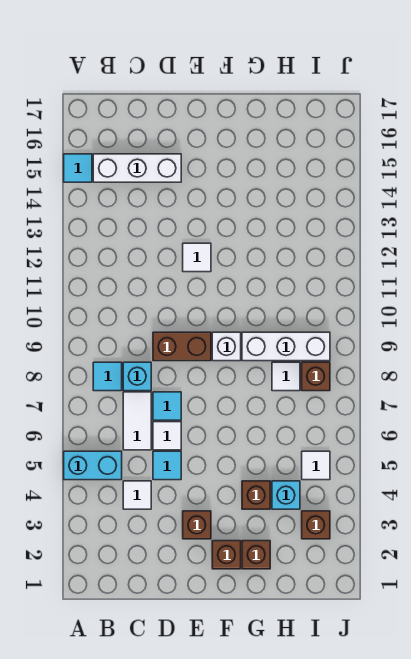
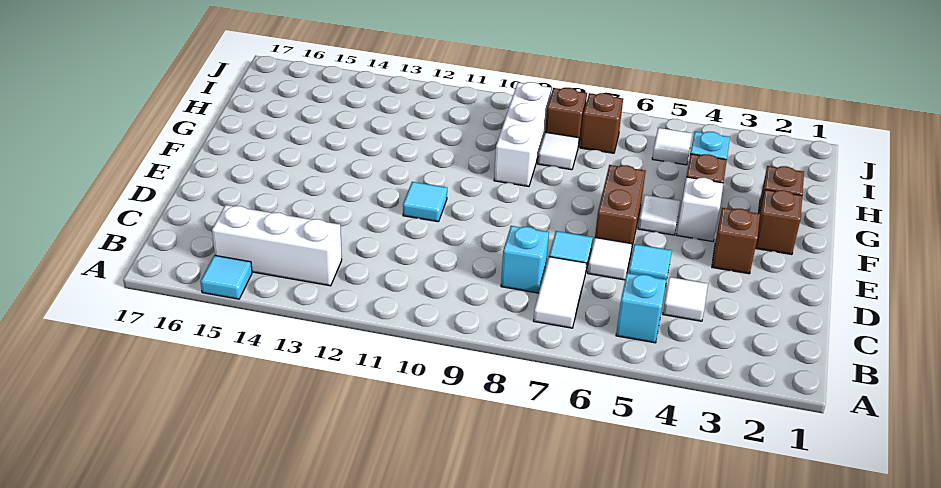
cyan 1x2 brick [64,451,122,480] -> cyan 1x1 brick [616,273,666,343]
cyan 1x1 tile [93,362,122,391] -> cyan 1x1 tile moved to [403,182,447,222]
white 1x3 brick [93,154,181,182] -> white 1x3 brick turned to [212,205,342,286]
white 1x2 tile [123,392,151,450] -> white 1x2 tile turned to [534,257,587,328]
brown 1x2 brick [153,332,211,361] -> brown 1x2 brick moved to [595,165,646,251]
white 1x1 tile [183,243,211,272] -> white 1x1 tile moved to [638,195,680,235]
white 1x1 brick [212,332,241,361] -> white 1x1 brick moved to [677,177,723,241]
brown 1x1 brick [302,511,330,539] -> brown 1x1 brick moved to [580,93,623,153]

